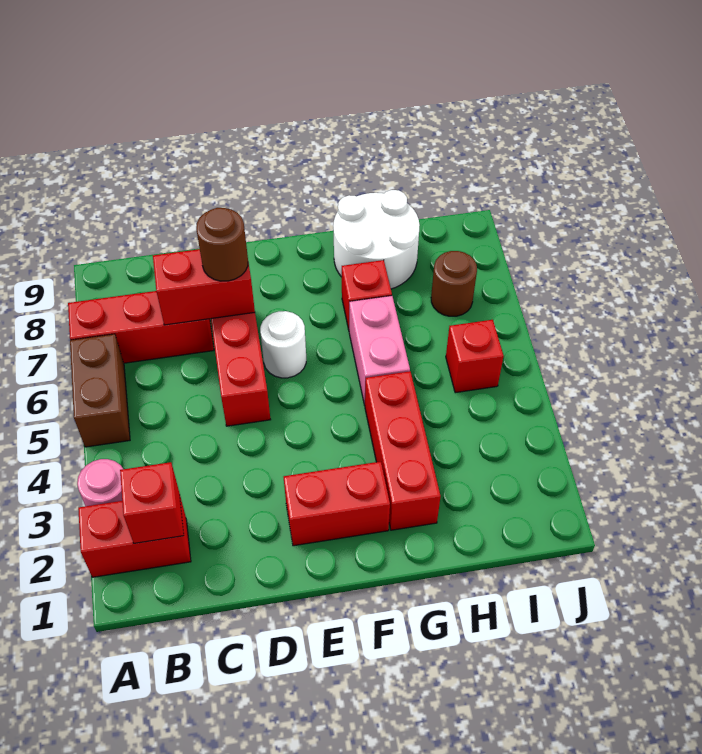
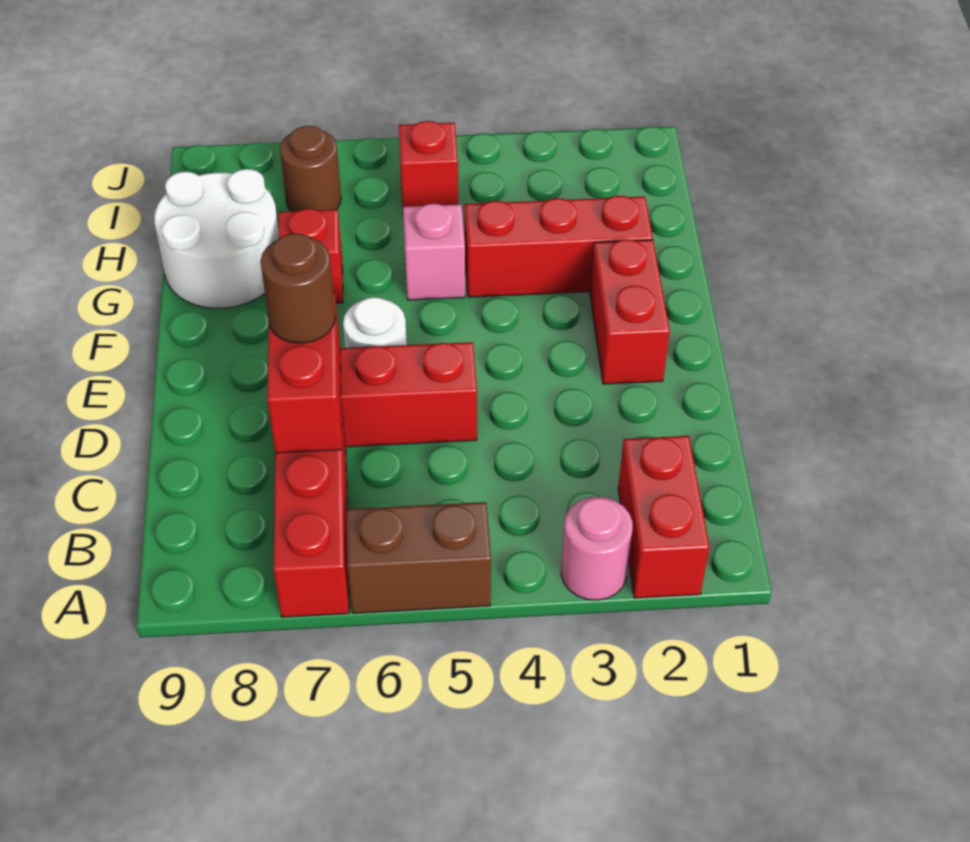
red 1x1 brick [120,462,184,543] -> none
pink 1x2 brick [349,296,410,405] -> pink 1x1 brick [403,204,465,300]

